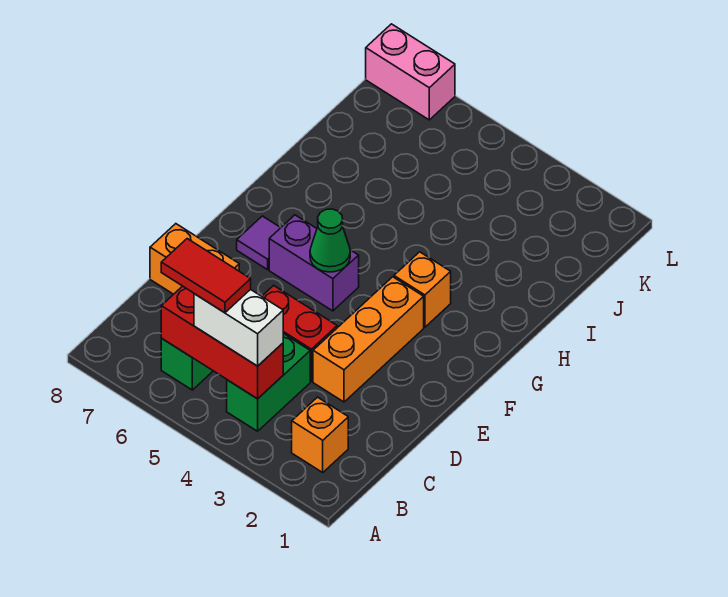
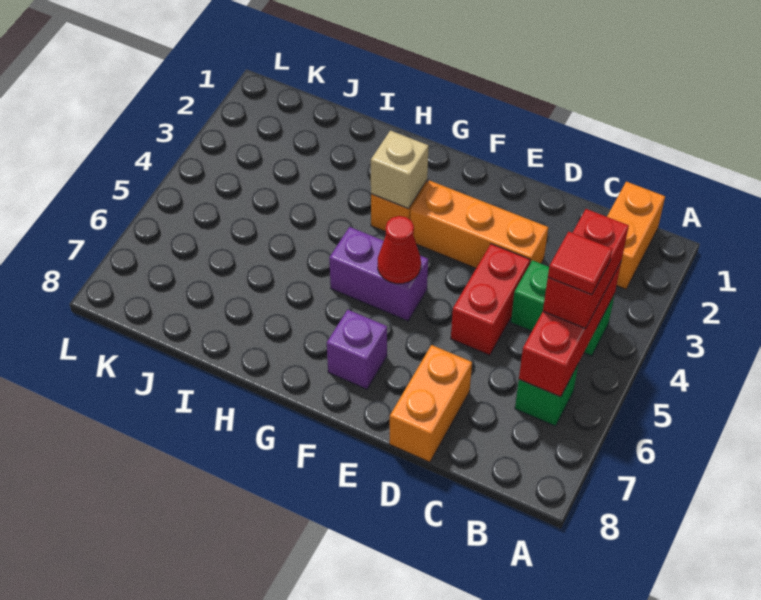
orange 1x1 brick [292,397,348,472] -> orange 1x2 brick [607,182,665,289]
white 1x2 brick [194,289,283,366] -> red 1x2 brick [543,209,629,328]
red 1x2 tile [161,239,251,313] -> red 1x1 tile [548,232,612,295]
purple 1x2 brick [269,215,359,311] -> purple 1x2 brick turned to [329,227,428,321]
green 1x1 cone [310,209,350,272] -> red 1x1 cone [378,216,421,284]
purple 1x1 tile [237,216,281,270] -> purple 1x1 brick [327,310,387,389]
none -> tan 1x1 brick [371,131,429,209]
pink 1x2 brick [366,24,455,120] -> none

